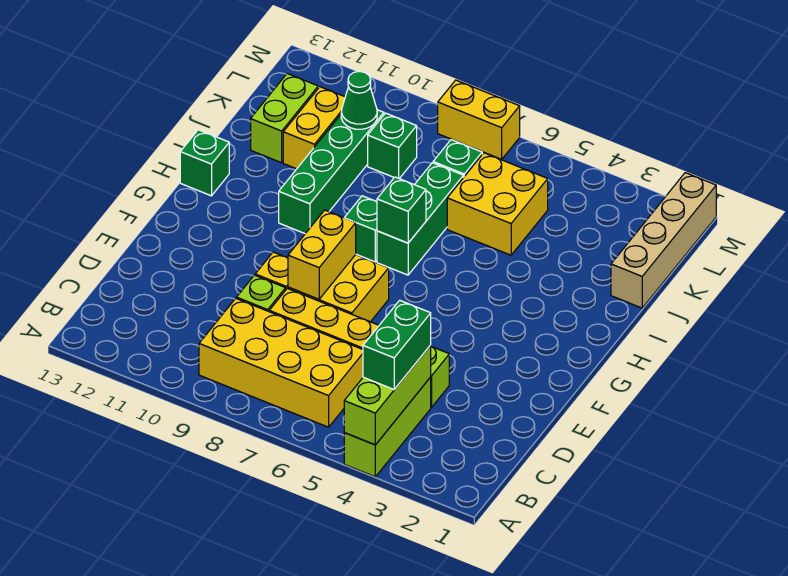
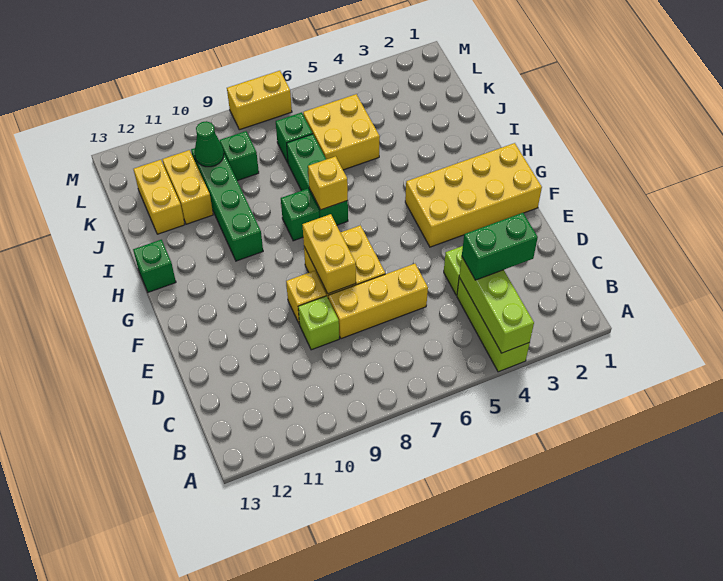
green 1x2 brick [363,300,431,389] -> green 1x2 brick turned to [462,213,538,280]
yellow 2x4 brick [199,298,363,427] -> yellow 2x4 brick moved to [405,143,542,247]
green 1x1 brick [377,177,426,243] -> yellow 1x1 brick [308,156,348,210]
tan 1x4 brick [611,173,716,308] -> none
lime 1x2 brick [251,74,318,163] -> yellow 1x2 brick [133,160,185,234]

